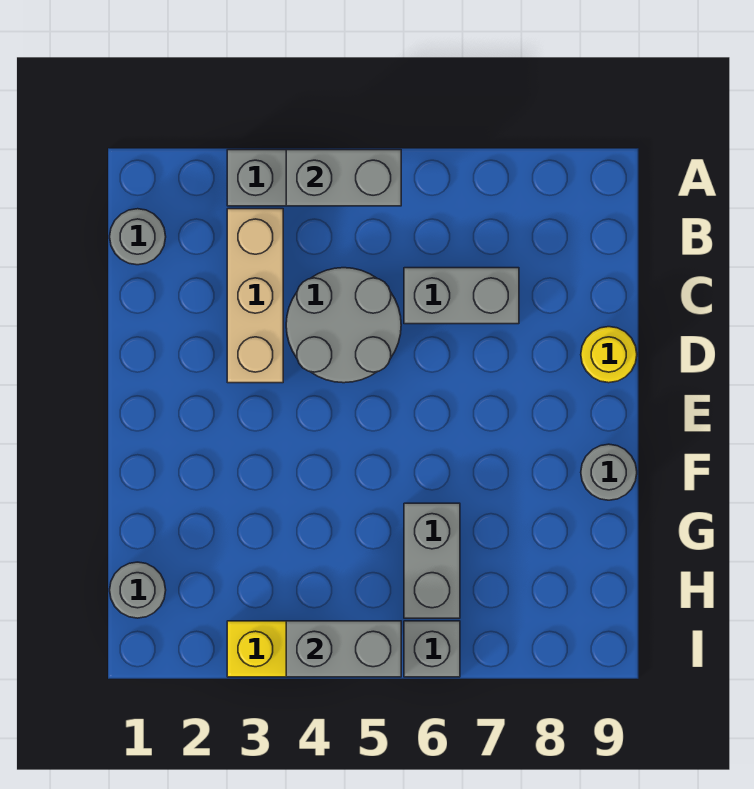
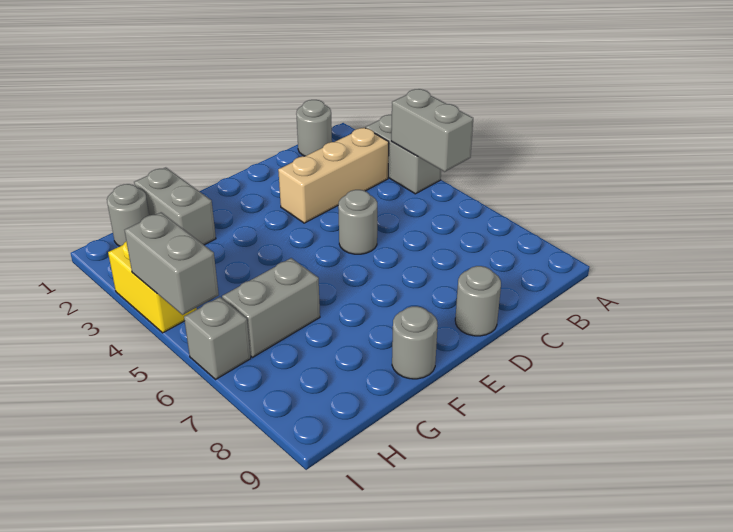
grey 2x2 round brick [286,268,401,383] -> grey 1x1 round brick [338,190,377,254]
grey 1x2 brick [404,268,519,324] -> grey 1x2 brick moved to [134,168,216,245]
yellow 1x1 round brick [581,327,637,383] -> grey 1x1 round brick [455,266,501,336]

